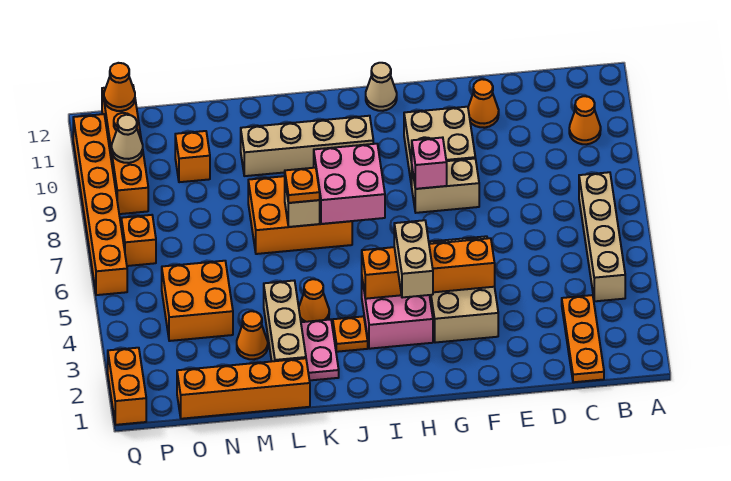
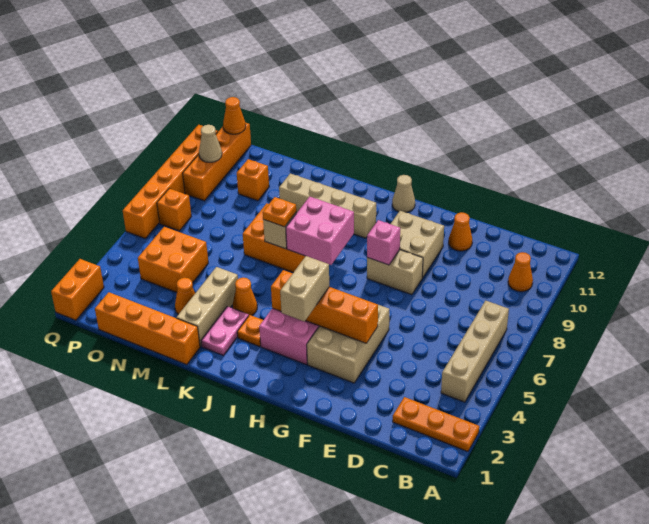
orange 1x3 plate [562,295,604,382] -> orange 1x3 plate turned to [393,397,479,452]

